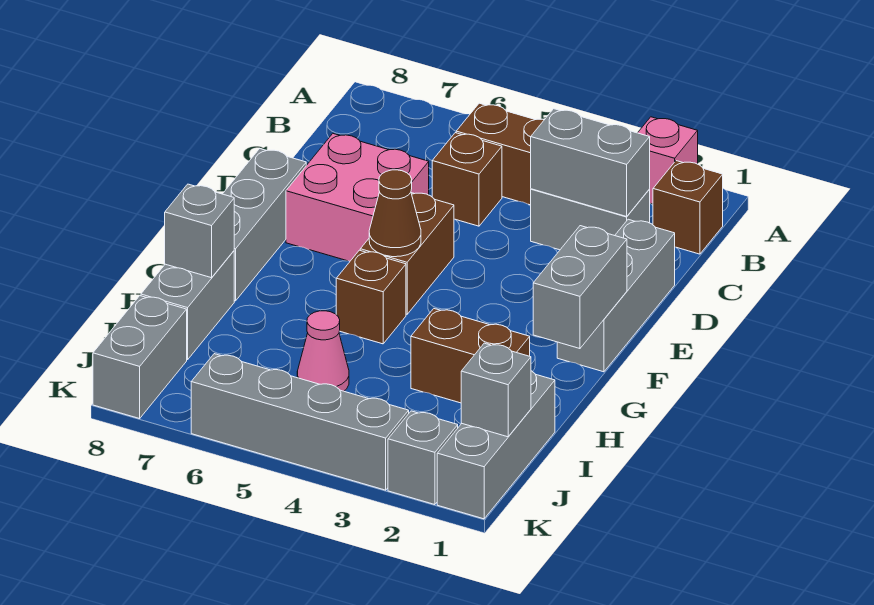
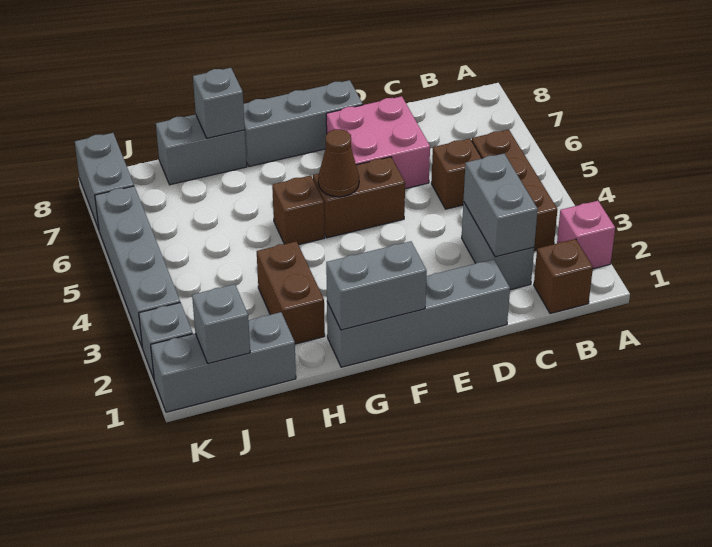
grey 1x3 brick [557,219,675,372] -> grey 1x4 brick [327,259,510,367]
pink 1x1 cone [297,311,349,391] -> none
grey 1x2 brick [93,296,187,419] -> grey 1x2 brick turned to [75,133,134,229]

